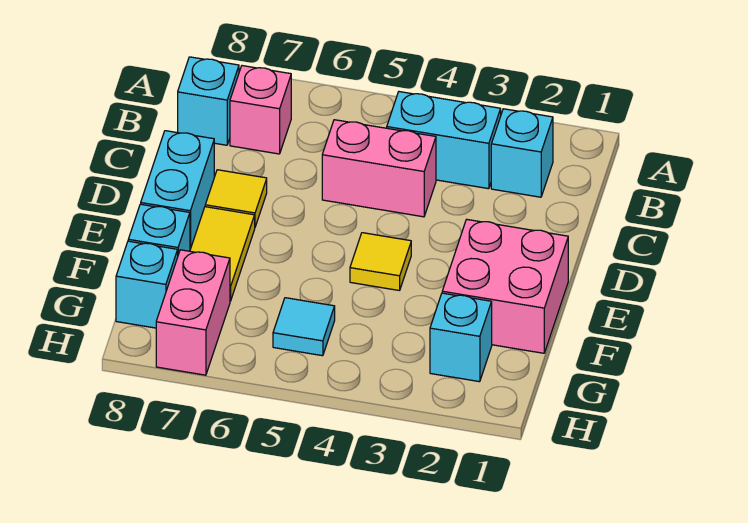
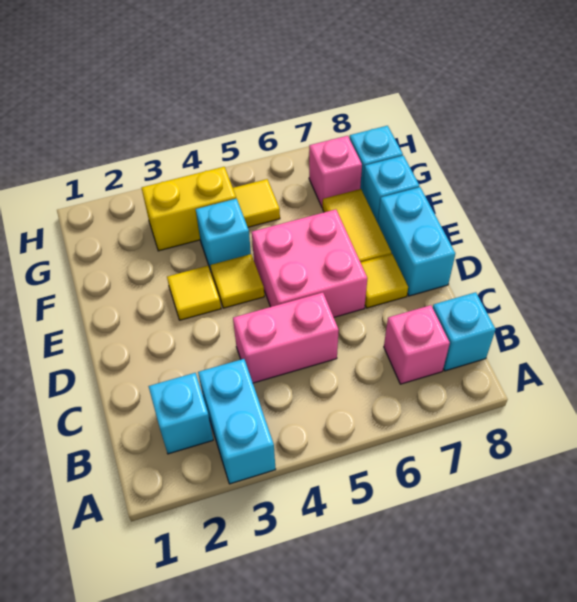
cyan 1x2 brick [387,92,501,189] -> cyan 1x2 brick turned to [198,359,276,484]
pink 2x2 brick [442,219,568,353] -> pink 2x2 brick moved to [252,209,367,317]
none -> yellow 1x1 tile [167,266,221,320]
cyan 1x1 brick [430,293,492,382] -> cyan 1x1 brick moved to [196,199,251,273]
none -> yellow 1x2 brick [142,167,236,251]
cyan 1x1 tile [273,298,335,356] -> yellow 1x1 tile [233,179,280,227]
pink 1x2 brick [156,250,230,375] -> pink 1x1 brick [309,136,362,208]

